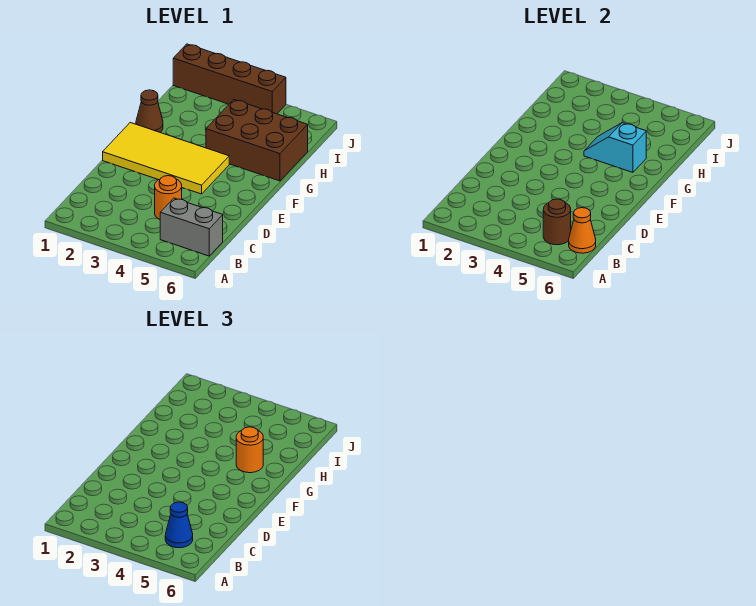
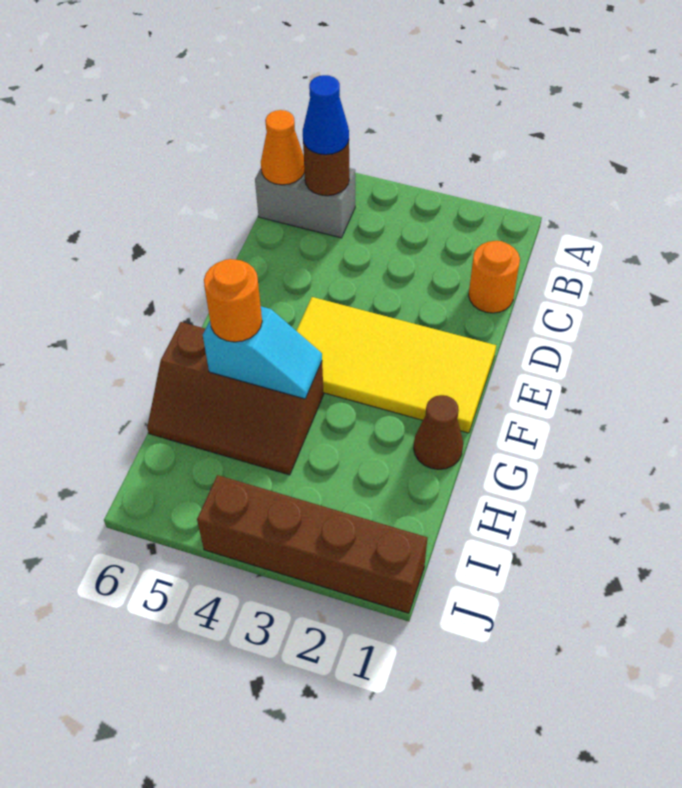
orange 1x1 round brick [155,176,182,219] -> orange 1x1 round brick moved to [469,241,520,313]
brown 2x3 brick [206,100,308,181] -> brown 2x3 slope [147,322,324,475]

